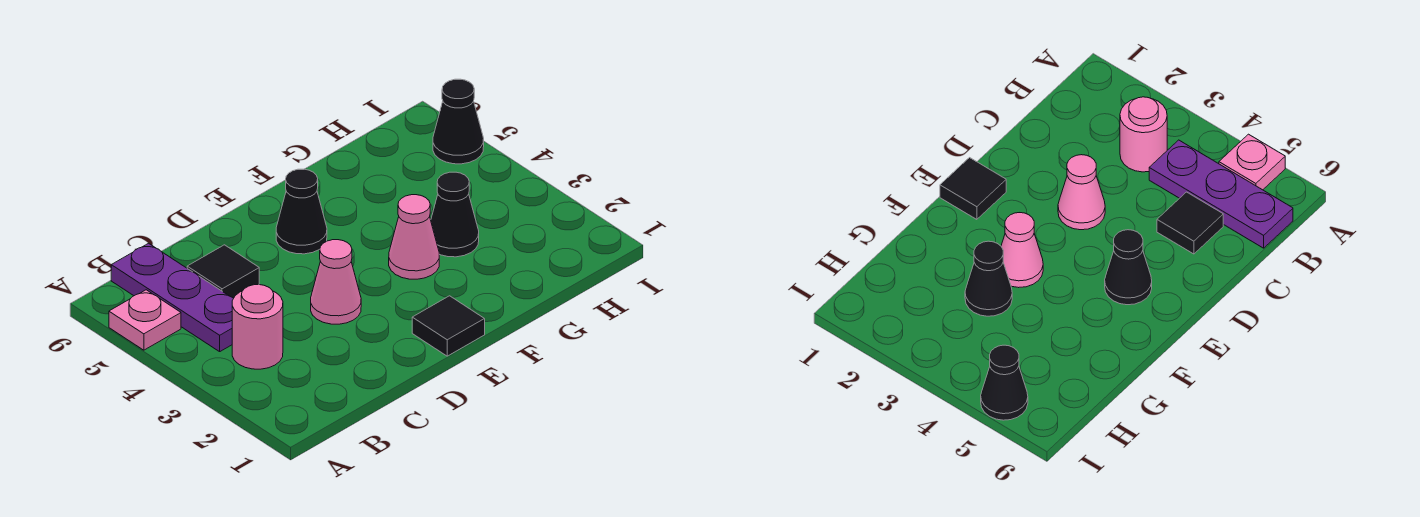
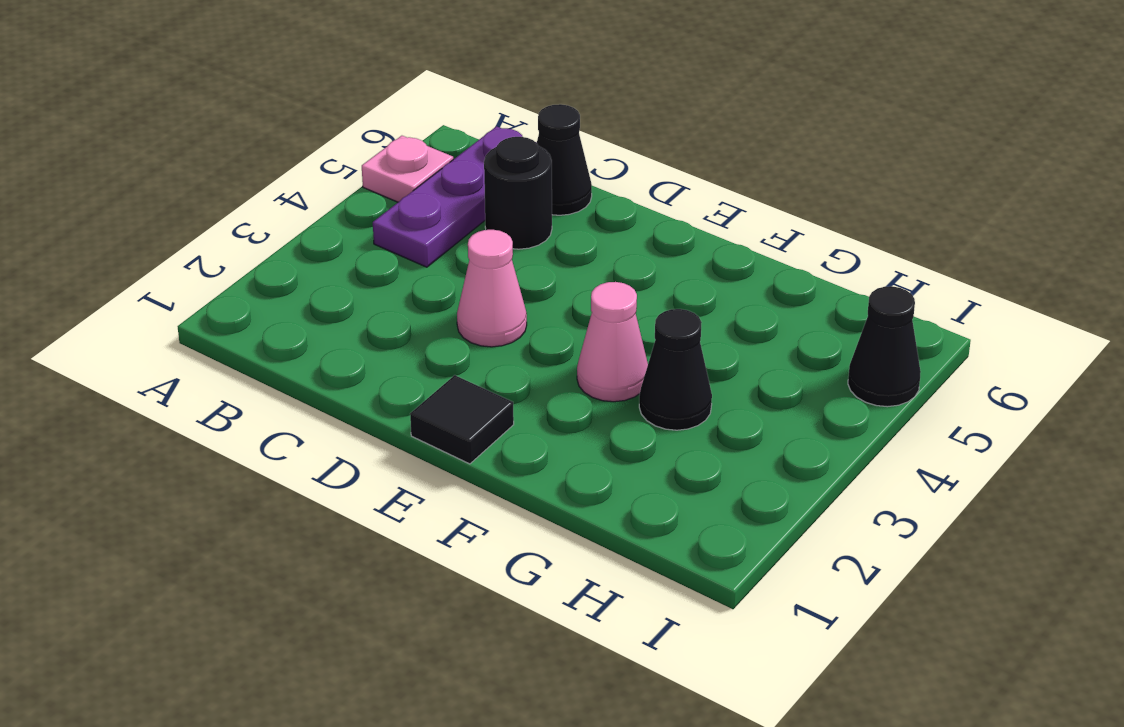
pink 1x1 round brick [232,285,283,369] -> none
black 1x1 tile [187,245,259,298] -> black 1x1 round brick [484,137,552,249]
black 1x1 cone [276,169,327,254] -> black 1x1 cone moved to [537,104,592,215]

